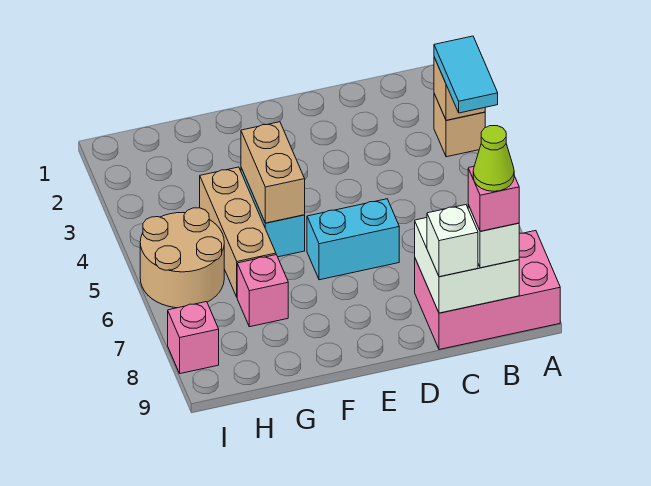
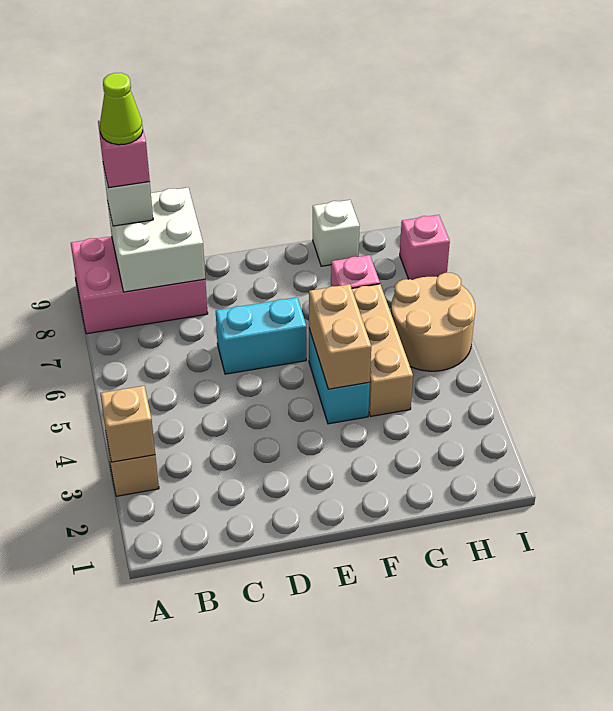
cyan 1x2 tile [434,36,498,113] -> none
white 1x1 brick [427,205,478,277] -> white 1x1 brick moved to [313,200,359,266]

